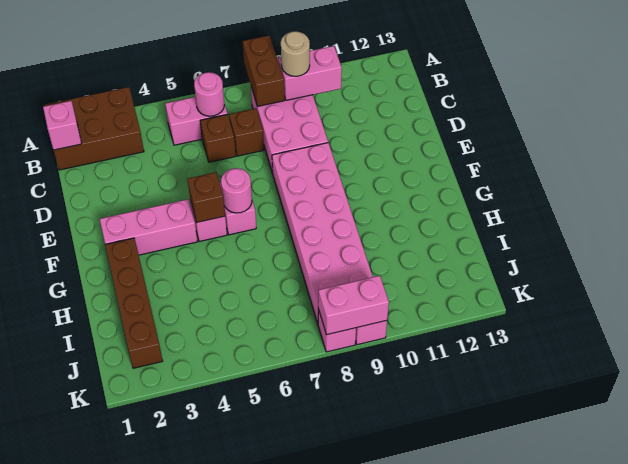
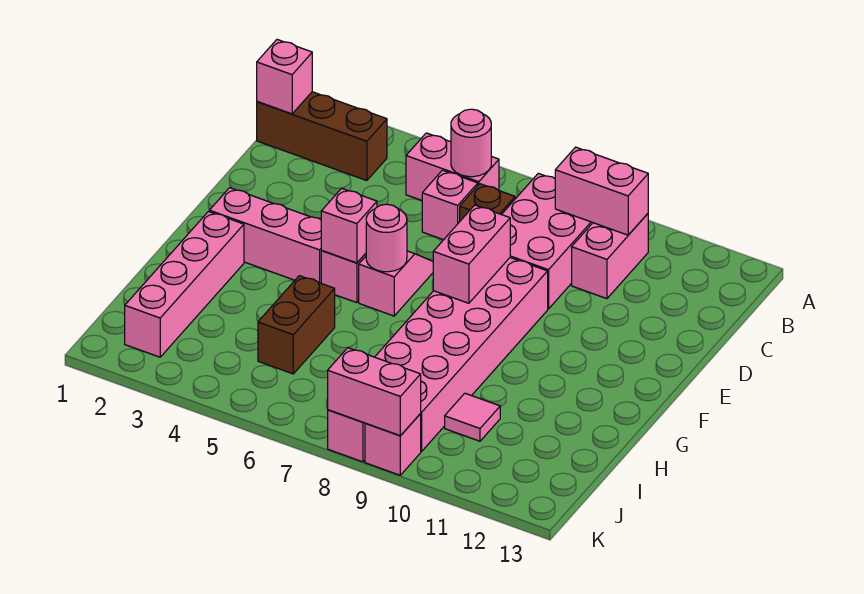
brown 2x3 brick [44,87,144,170] -> brown 1x3 brick [257,92,387,181]
brown 1x2 brick [243,35,285,107] -> brown 1x2 brick moved to [258,276,335,374]
tan 1x1 round brick [281,32,310,76] -> none
none -> pink 1x2 brick [572,214,648,299]
brown 1x1 brick [200,114,236,162] -> pink 1x1 brick [422,170,478,240]
none -> pink 1x2 brick [433,205,510,303]
brown 1x1 brick [188,172,225,223] -> pink 1x1 brick [321,188,377,263]
brown 1x4 brick [105,238,163,368] -> pink 1x4 brick [125,212,244,357]
none -> pink 1x1 tile [445,393,500,441]

